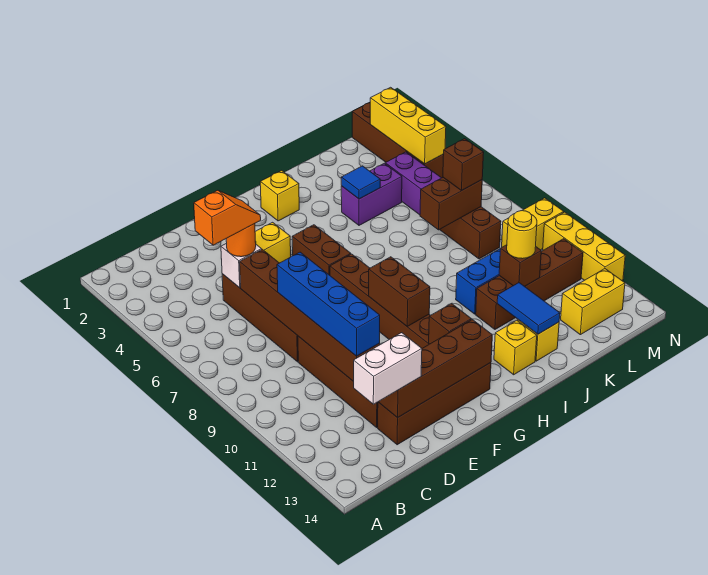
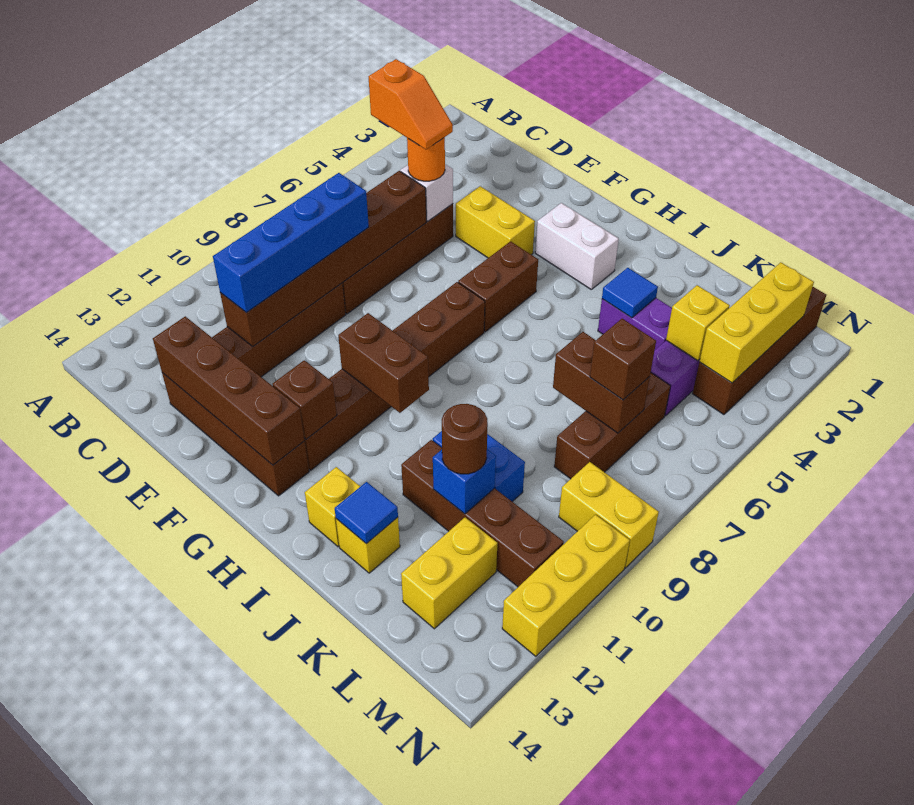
white 1x2 brick [353,333,422,404] -> white 1x2 brick moved to [535,203,619,289]
brown 1x2 brick [369,257,430,327] -> brown 1x2 brick turned to [338,313,429,413]
yellow 1x1 brick [260,170,299,221] -> yellow 1x1 brick moved to [666,285,730,361]
blue 1x2 tile [497,283,560,334] -> blue 1x1 tile [335,482,398,544]
brown 1x1 brick [499,245,541,286] -> blue 1x1 brick [433,449,496,514]
yellow 1x1 round brick [507,211,537,259] -> brown 1x1 round brick [442,404,488,474]
yellow 1x2 brick [561,269,625,335] -> yellow 1x2 brick turned to [401,517,498,629]

